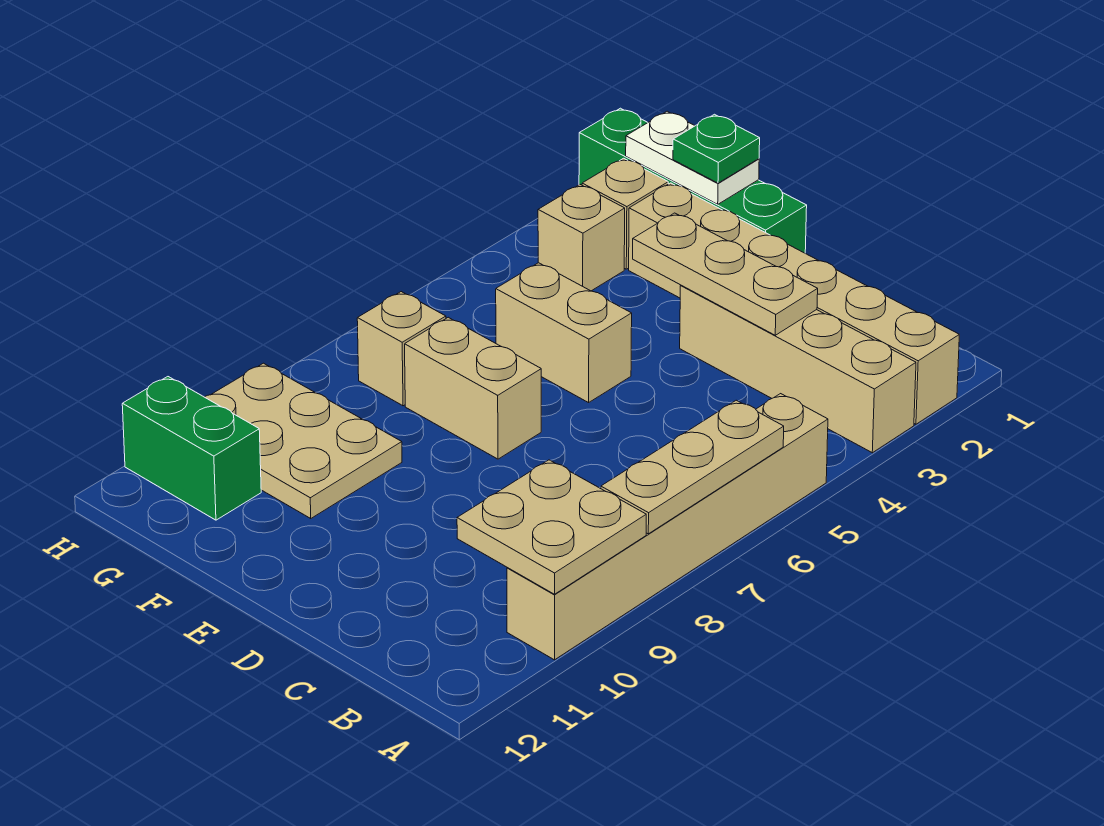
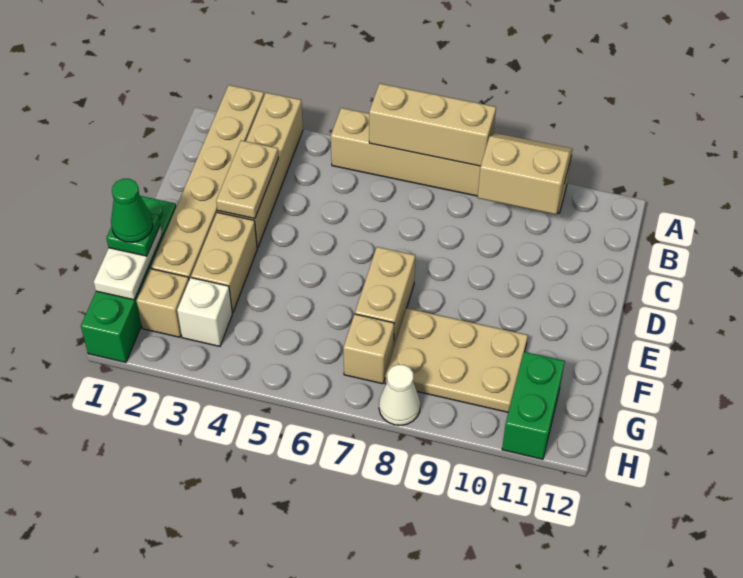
tan 1x3 plate [601,400,784,534] -> tan 1x3 brick [369,84,496,166]
tan 2x2 plate [457,460,646,594] -> tan 2x2 slope [478,133,573,214]
tan 1x3 plate [633,213,818,335] -> tan 1x2 plate [216,140,278,219]
tan 1x2 brick [496,263,632,403] -> tan 1x2 brick moved to [191,212,257,313]
none -> green 1x1 cone [111,179,153,242]
tan 2x3 plate [205,363,402,518] -> tan 2x3 plate turned to [385,308,528,412]
tan 1x1 brick [538,185,625,291] -> white 1x1 brick [177,278,232,346]
none -> white 1x1 cone [379,365,420,425]

